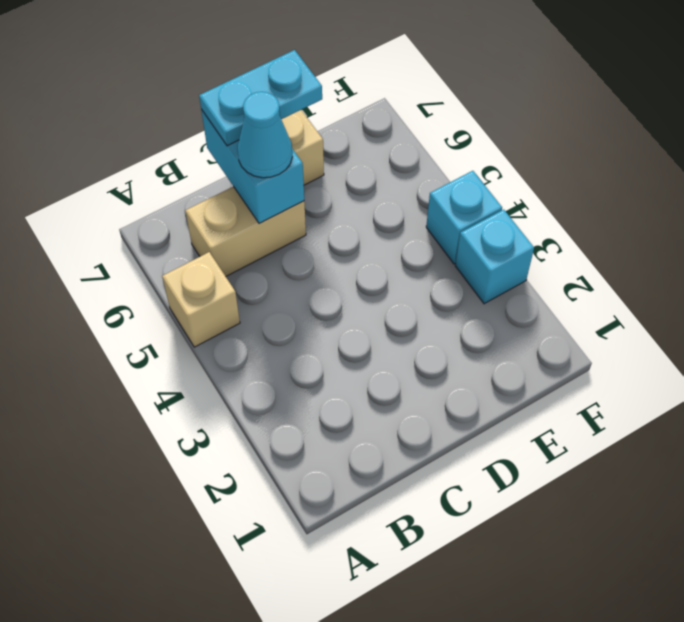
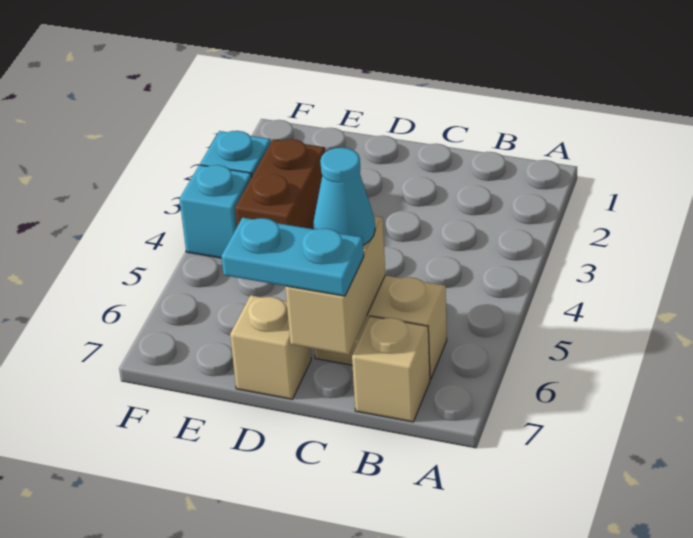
tan 1x1 brick [162,252,240,347] -> tan 1x1 brick moved to [352,316,430,422]
cyan 1x2 brick [201,110,304,224] -> tan 1x2 brick [285,216,385,355]
none -> brown 1x2 brick [235,139,325,229]

